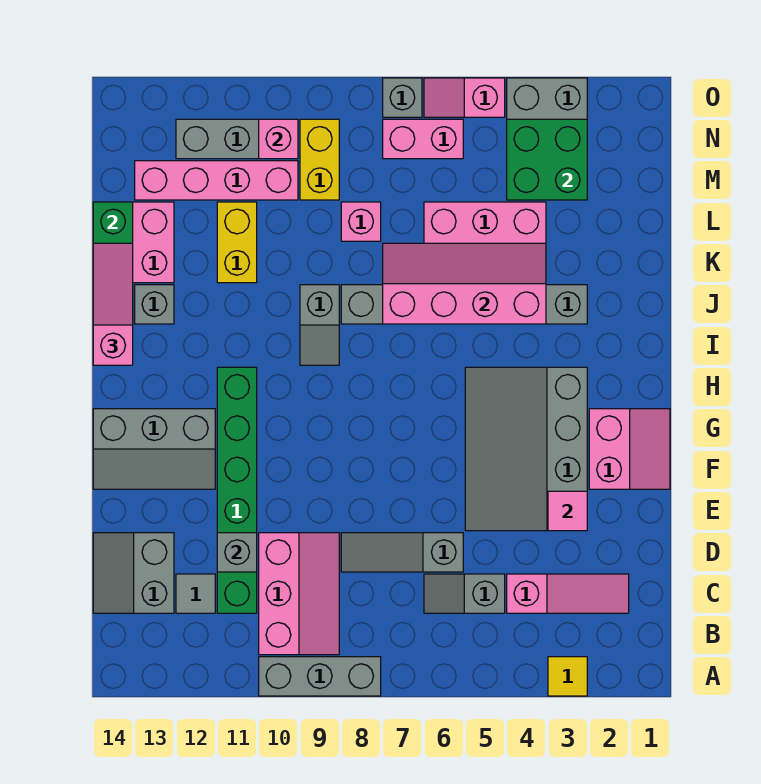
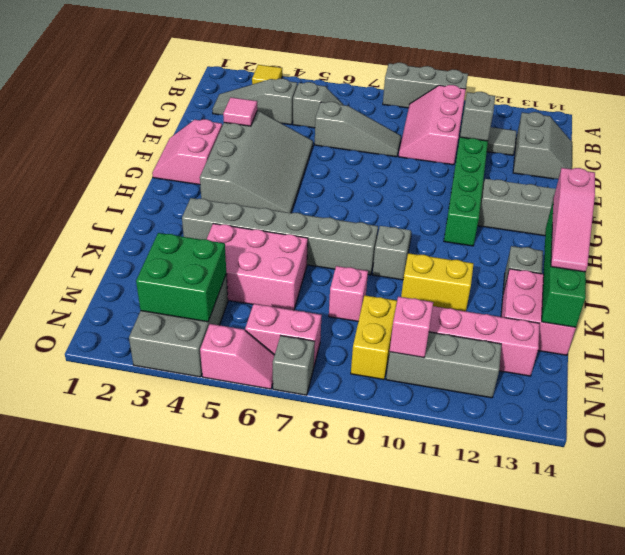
pink 1x3 slope [507,574,629,613] -> grey 1x3 slope [212,78,297,125]
pink 2x4 slope [383,243,546,324] -> none
yellow 1x2 brick [217,202,257,283] -> yellow 1x2 brick turned to [401,253,473,311]

